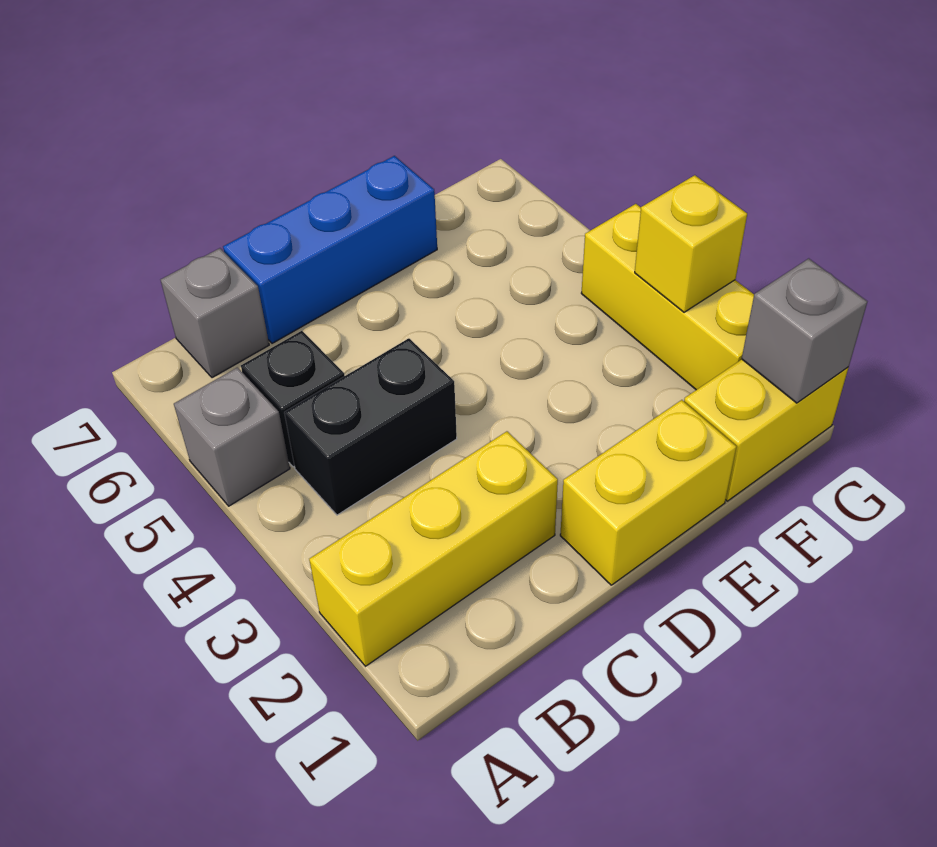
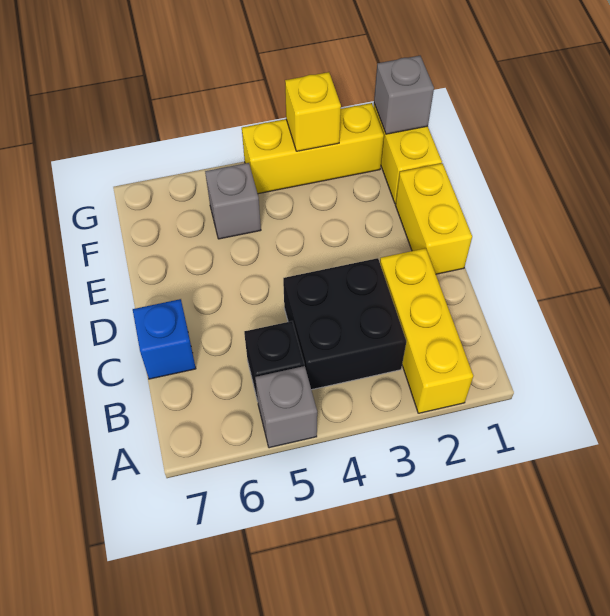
black 1x2 brick [284,338,457,515] -> black 2x2 brick [283,258,406,390]
grey 1x1 brick [161,248,269,378] -> grey 1x1 brick moved to [205,163,261,239]
blue 1x3 brick [223,156,437,343] -> blue 1x1 brick [133,299,196,379]

